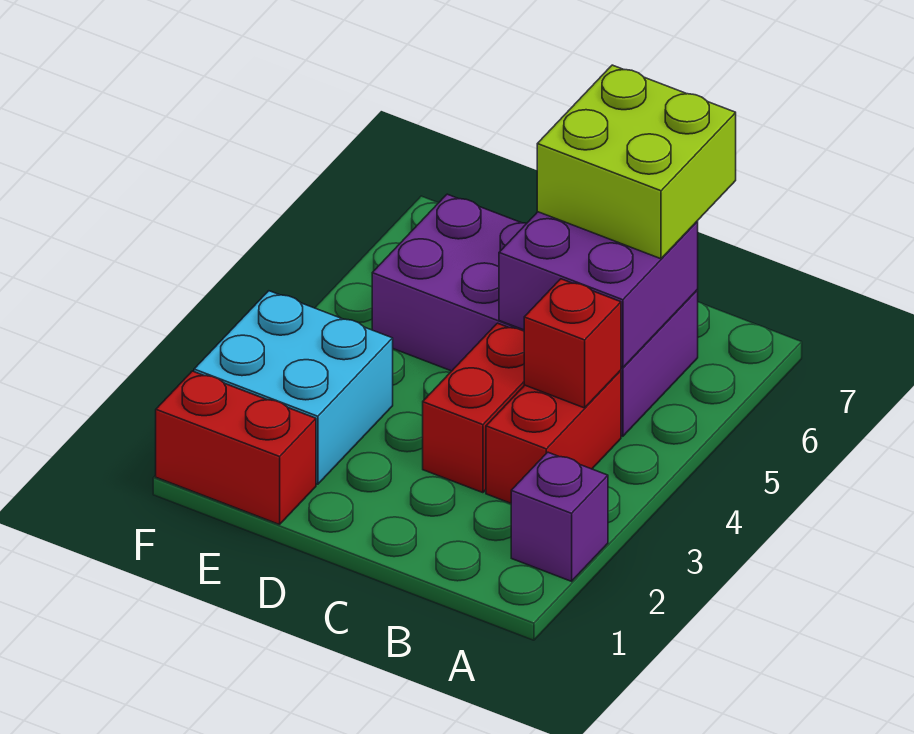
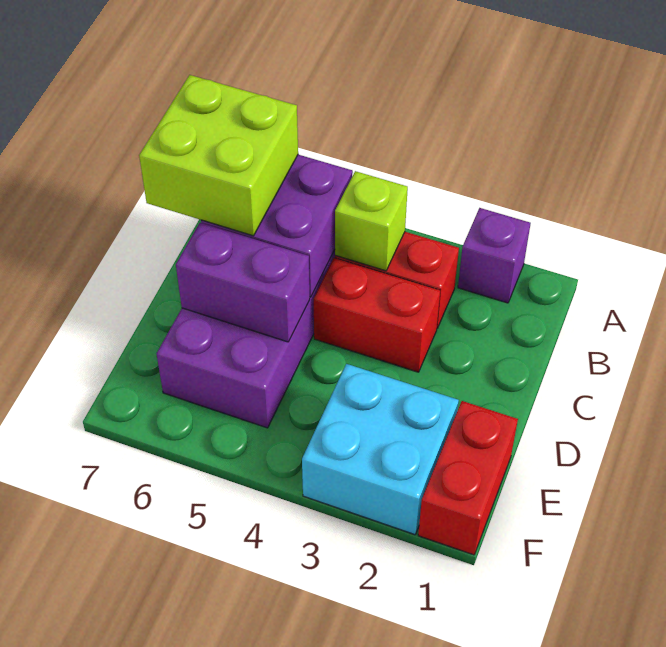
red 1x1 brick [524,279,621,408] -> lime 1x1 brick [335,171,408,271]
none -> purple 1x2 brick [176,223,310,342]

